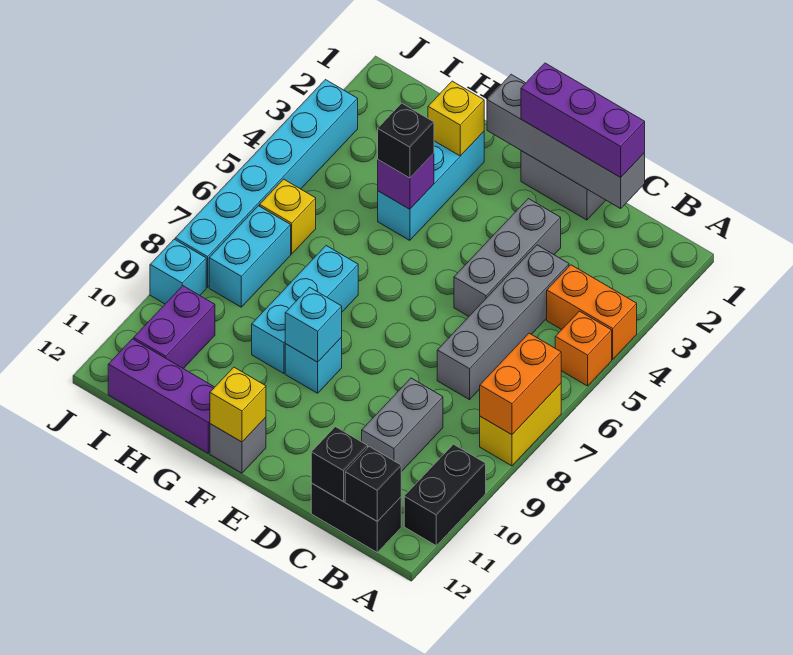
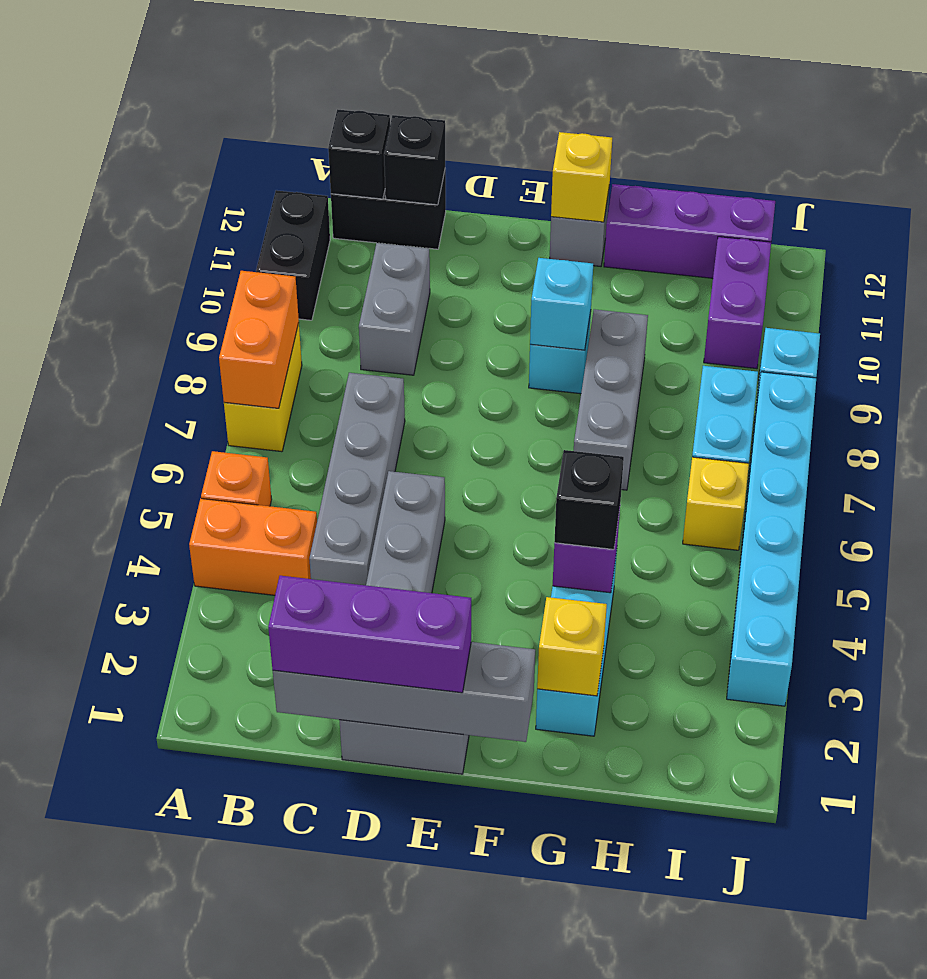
cyan 1x3 brick [252,246,358,374] -> grey 1x3 brick [574,309,648,490]

